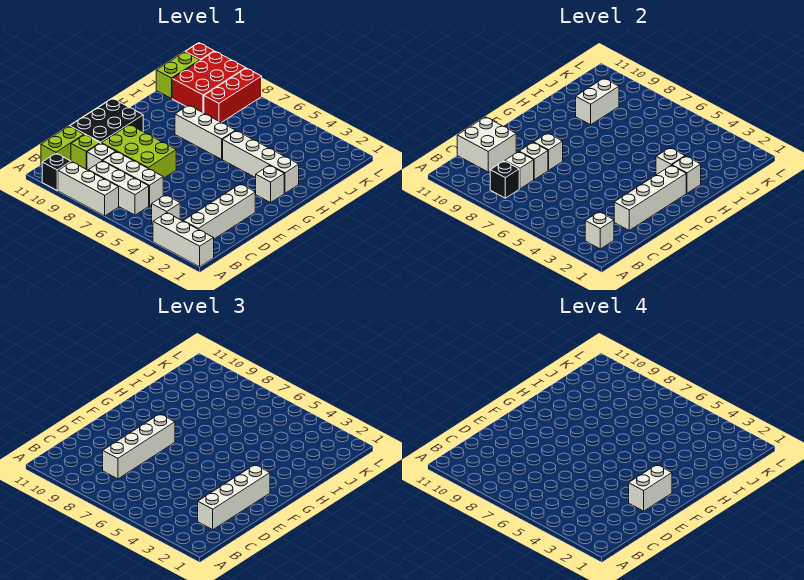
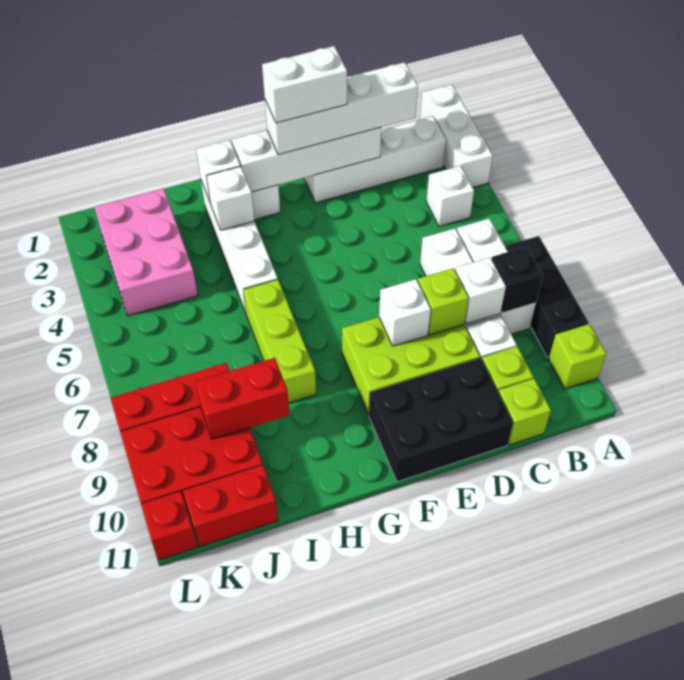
white 1x3 brick [58,162,119,216] -> black 1x3 brick [506,236,588,358]
black 1x1 brick [42,153,71,190] -> lime 1x1 brick [548,324,606,389]
white 1x1 brick [585,212,614,249] -> none
lime 1x2 brick [41,126,84,165] -> lime 1x1 brick [498,379,551,445]
white 1x4 brick [103,414,175,479] -> none
white 2x2 brick [457,117,516,172] -> none
lime 2x3 brick [101,125,176,178] -> lime 2x3 brick turned to [342,317,480,414]
white 1x1 brick [519,142,548,179] -> lime 1x1 brick [418,268,469,335]
white 1x3 brick [175,105,235,159] -> lime 1x3 brick [243,279,316,403]
white 1x2 brick [576,78,619,125] -> red 1x2 brick [196,358,289,439]
none -> pink 2x3 brick [94,188,198,316]
lime 1x2 brick [156,52,200,99] -> red 1x2 brick [183,465,278,547]

